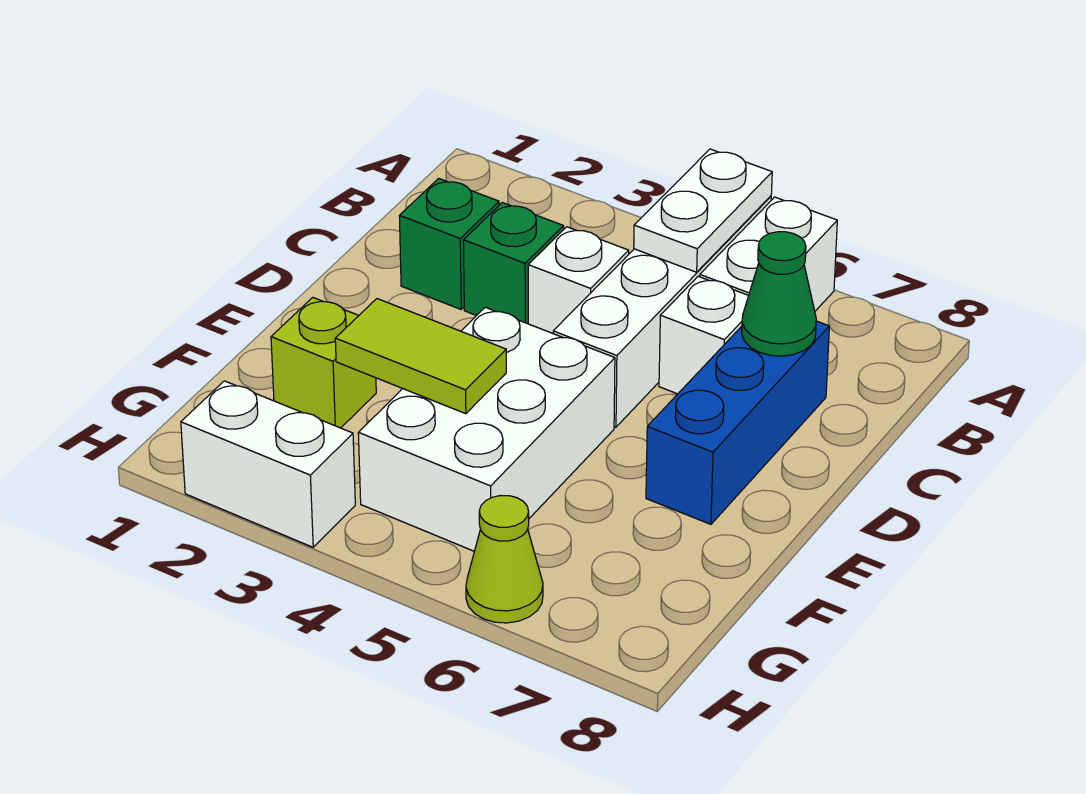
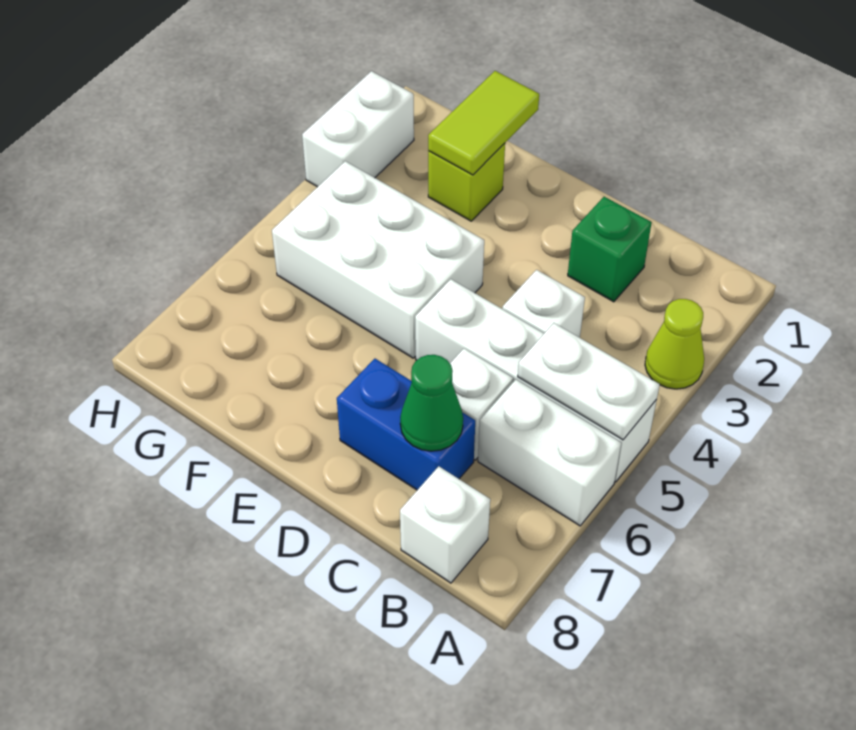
none -> white 1x1 brick [400,466,490,583]
green 1x1 brick [463,202,564,324] -> none
blue 1x3 brick [646,321,829,524] -> blue 1x2 brick [337,359,475,490]
lime 1x2 tile [335,299,506,414] -> lime 1x2 tile moved to [428,71,539,175]
lime 1x1 cone [466,496,543,623] -> lime 1x1 cone moved to [645,299,704,389]

